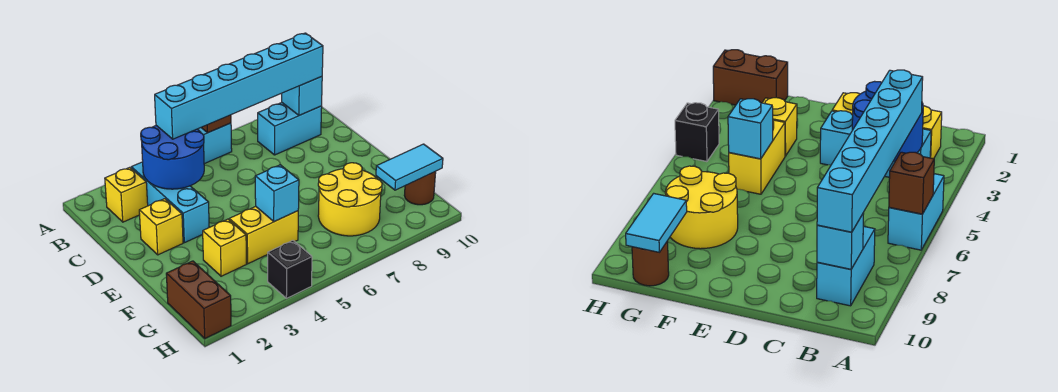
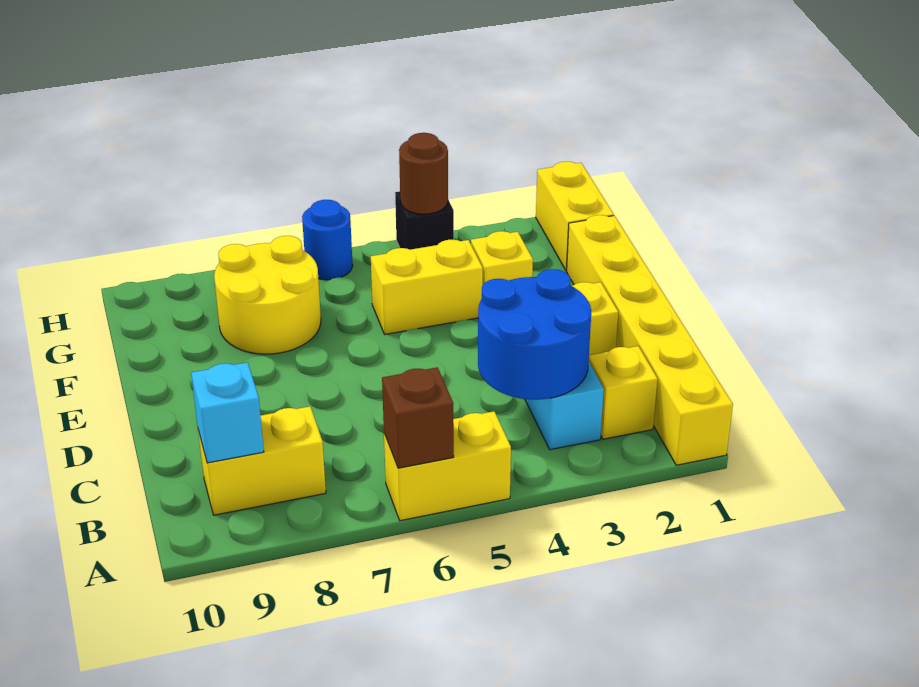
none -> yellow 1x6 brick [567,215,733,465]
cyan 1x2 brick [198,123,232,164] -> yellow 1x2 brick [384,411,511,521]
cyan 1x6 brick [155,33,323,139] -> none
cyan 1x2 brick [258,103,322,155] -> yellow 1x2 brick [198,406,326,515]
cyan 1x1 brick [255,165,299,222] -> none
brown 1x2 brick [166,261,231,338] -> yellow 1x2 brick [536,162,614,271]
cyan 1x2 tile [376,144,443,190] -> none
brown 1x1 round brick [404,171,436,205] -> brown 1x1 round brick moved to [399,133,448,214]
none -> blue 1x1 round brick [302,200,353,280]

